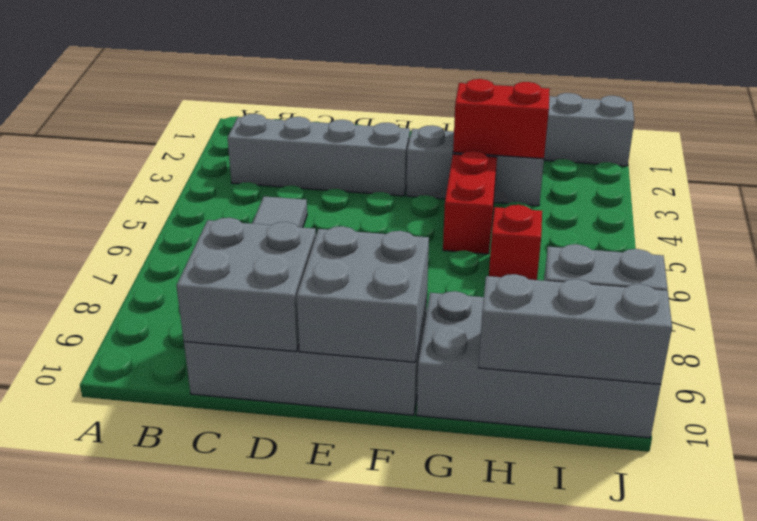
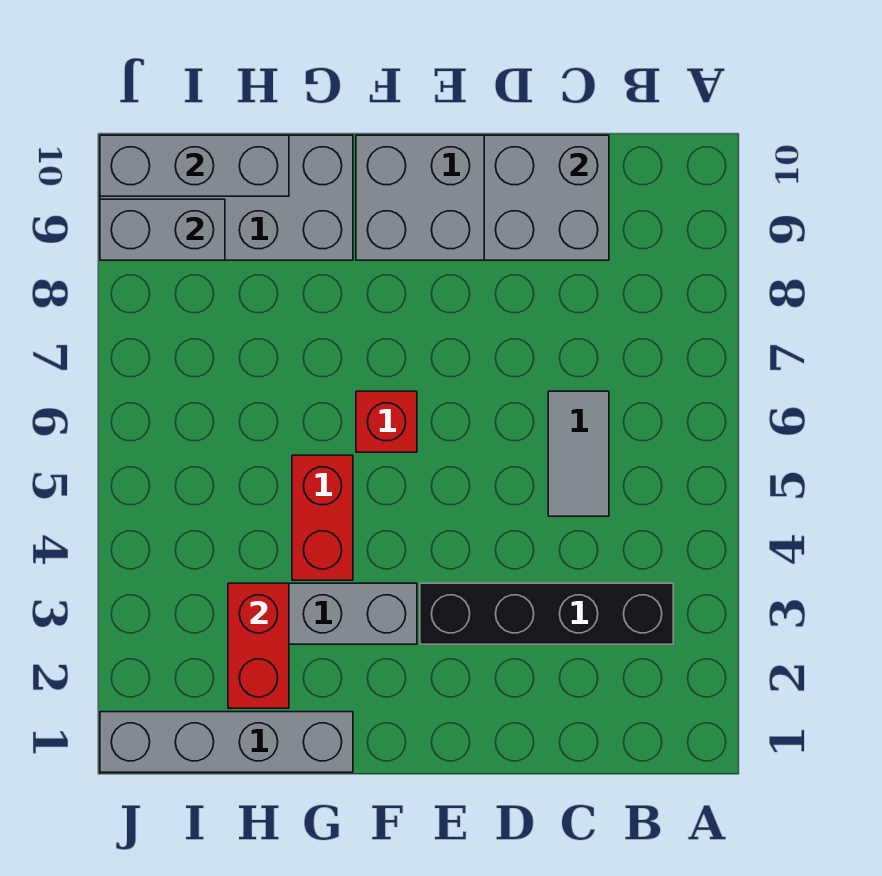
grey 1x4 brick [227,114,410,196] -> black 1x4 brick [420,583,673,644]
grey 2x2 brick [297,226,429,362] -> none
red 1x2 brick [453,79,550,159] -> red 1x2 brick turned to [228,583,289,708]
red 1x1 brick [489,205,542,280] -> red 1x1 brick moved to [356,391,417,452]

